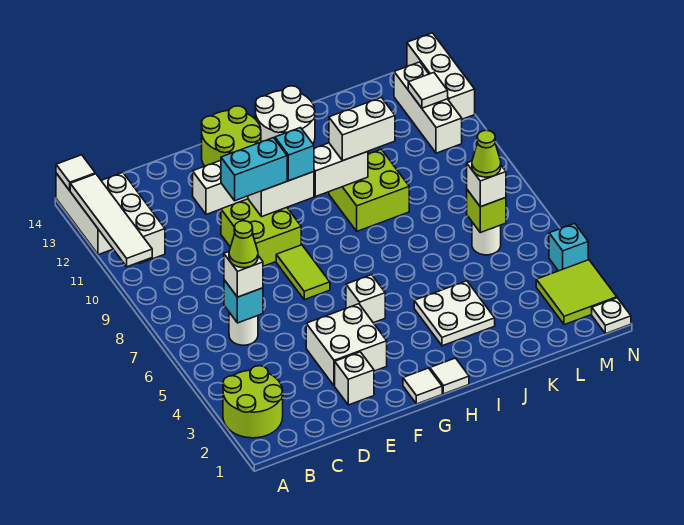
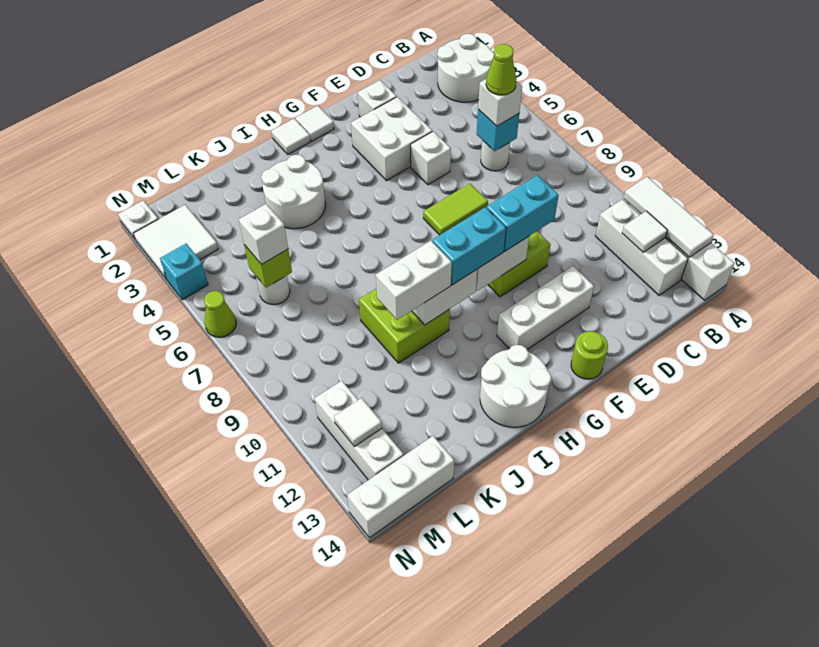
lime 2x2 round brick [223,366,283,438] -> white 2x2 round brick [437,34,494,102]
white 1x4 tile [70,174,152,267] -> white 1x3 tile [624,177,714,257]
white 1x1 tile [56,155,95,190] -> white 1x1 tile moved to [622,211,668,252]
lime 1x2 tile [276,245,330,300] -> lime 1x2 tile turned to [423,183,488,235]
lime 2x2 round brick [202,106,261,166] -> lime 1x1 round brick [571,331,608,379]
white 1x1 brick [346,275,385,323] -> white 1x1 brick moved to [411,131,451,185]
cyan 1x1 brick [275,128,314,181] -> cyan 1x2 brick [432,207,506,285]
white 2x2 plate [414,281,495,346] -> white 2x2 round brick [261,155,325,229]
lime 1x1 cone [472,130,501,177] -> lime 1x1 cone moved to [204,291,236,337]
lime 2x2 tile [536,260,617,325] -> white 2x2 tile [133,205,218,278]
white 1x3 brick [407,33,475,119] -> white 1x3 brick turned to [347,436,454,538]

